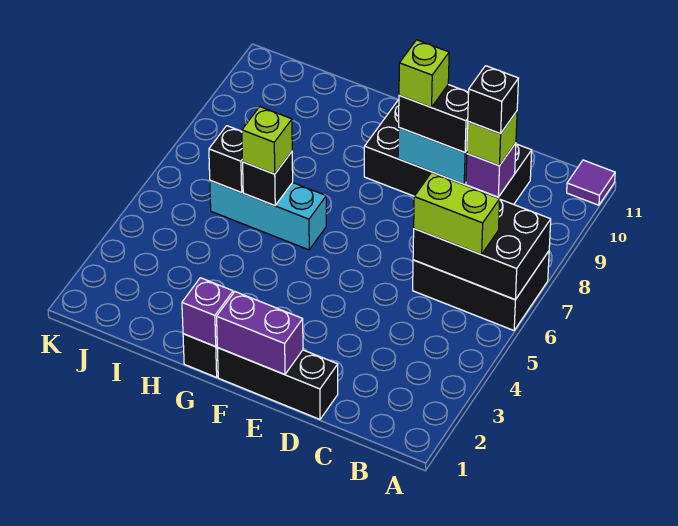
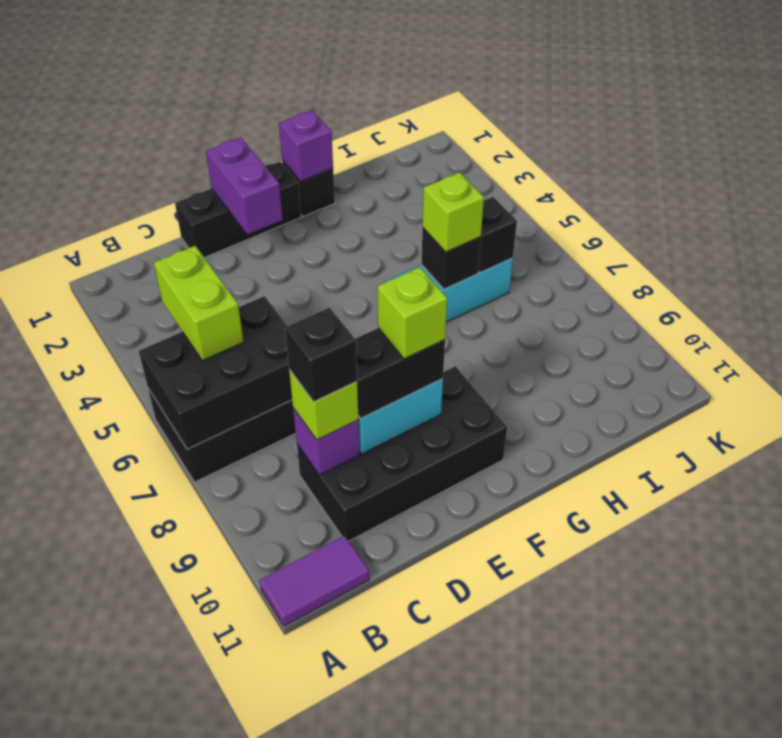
purple 1x1 tile [567,160,615,205] -> purple 1x2 tile [260,535,369,626]
lime 1x2 brick [414,173,500,254] -> lime 1x2 brick turned to [154,246,243,361]
purple 1x2 brick [217,292,303,375] -> purple 1x2 brick turned to [206,137,282,234]

